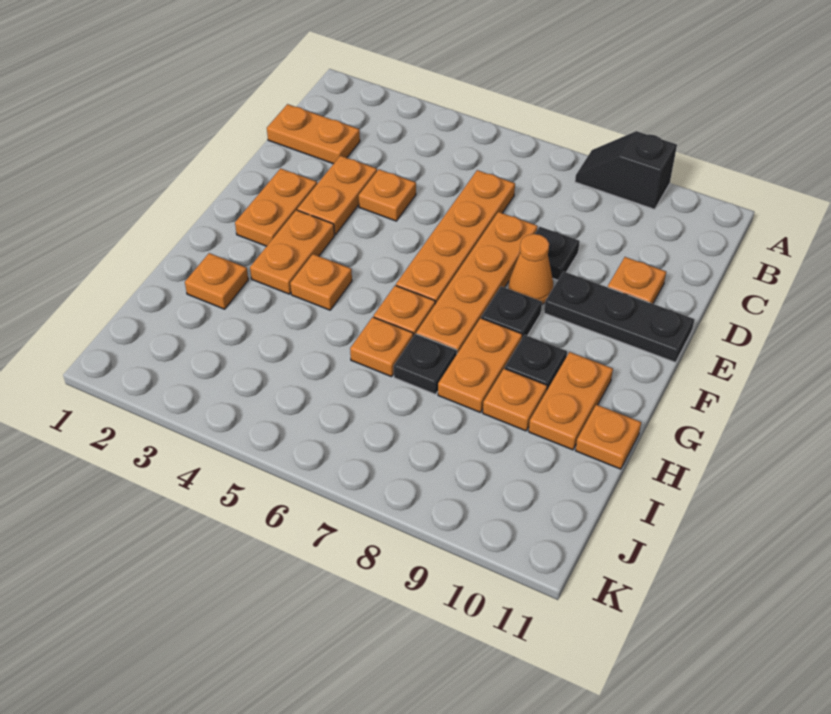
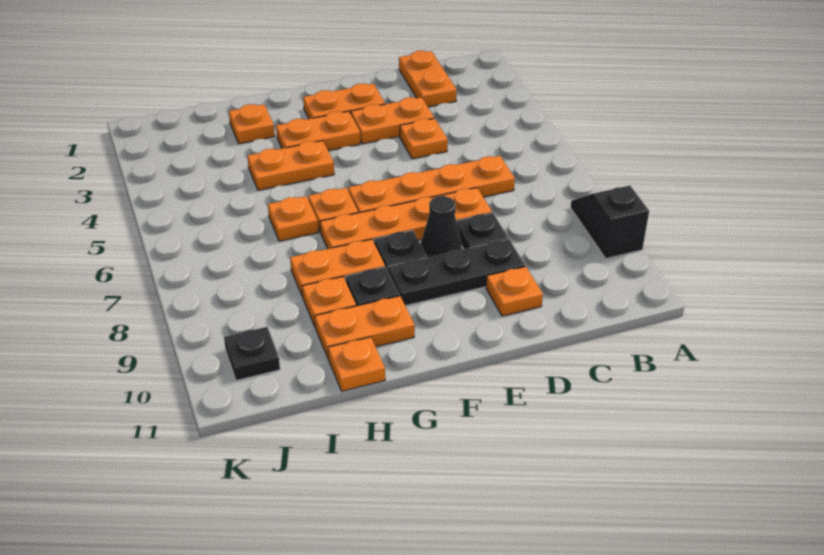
orange 1x1 cone [509,234,553,304] -> black 1x1 cone [421,196,462,257]
black 1x3 plate [544,271,695,363] -> black 1x3 plate turned to [388,239,525,306]
orange 1x1 plate [290,254,352,310] -> orange 1x2 plate [247,141,334,190]
black 1x1 plate [394,334,457,394] -> black 1x1 plate moved to [224,327,280,380]

